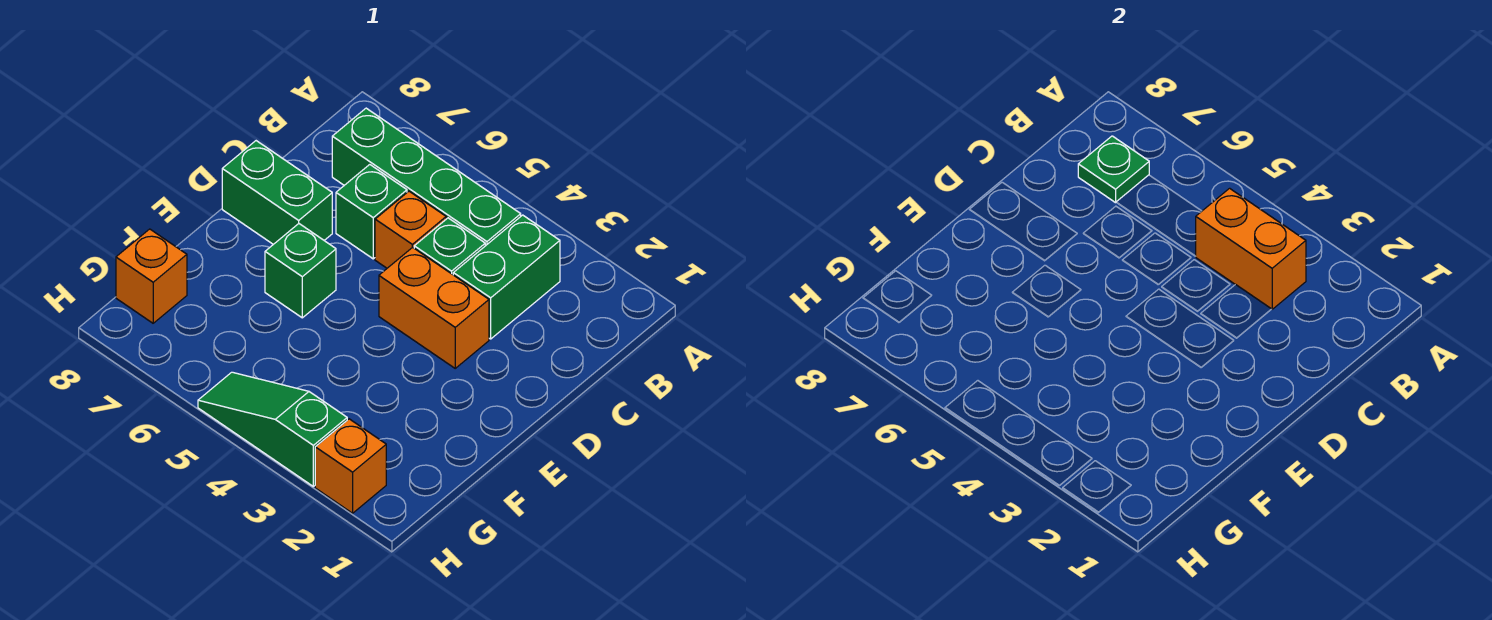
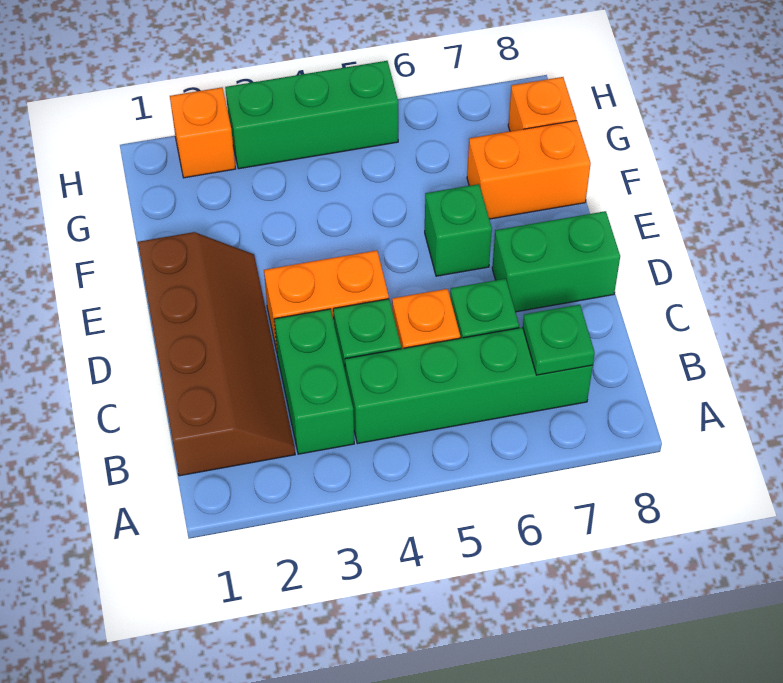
none -> brown 2x4 slope [138,232,295,476]
orange 1x2 brick [1195,188,1306,309] -> orange 1x2 brick moved to [467,120,591,219]
green 1x3 slope [198,372,347,486] -> green 1x3 brick [225,61,398,169]

